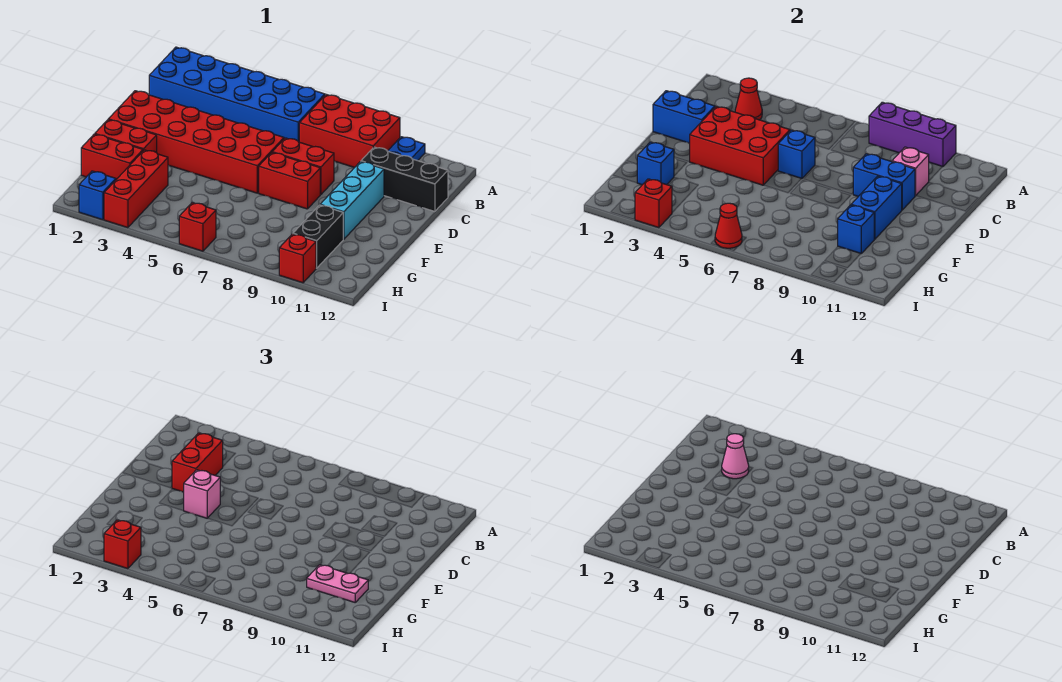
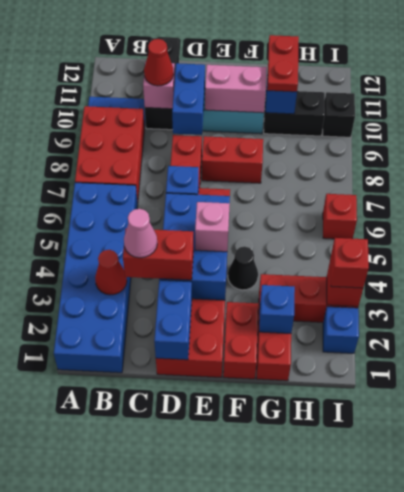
purple 1x3 brick [869,102,956,167] -> none
red 2x3 brick [689,106,790,185] -> blue 2x3 brick [159,193,230,300]
red 1x2 brick [259,152,320,209] -> red 1x2 brick turned to [202,136,263,183]
blue 1x2 brick [851,176,902,239] -> pink 1x2 brick [205,65,267,113]
none -> black 1x1 cone [228,246,258,290]
pink 1x2 plate [307,565,368,602] -> red 1x2 plate [267,35,299,92]
red 1x1 cone [715,203,742,248] -> red 1x1 cone moved to [144,39,174,86]
red 1x1 brick [279,234,316,283] -> black 1x1 brick [323,92,355,137]

